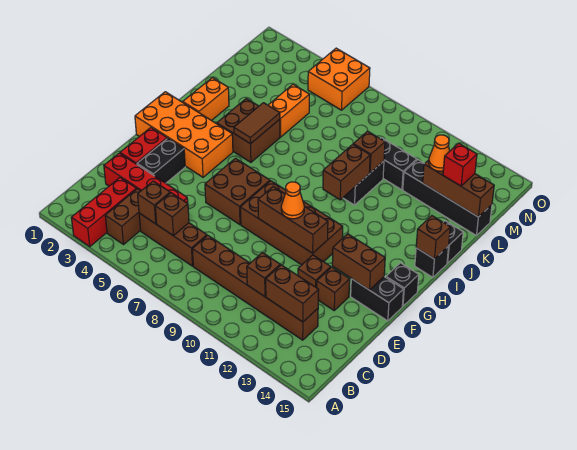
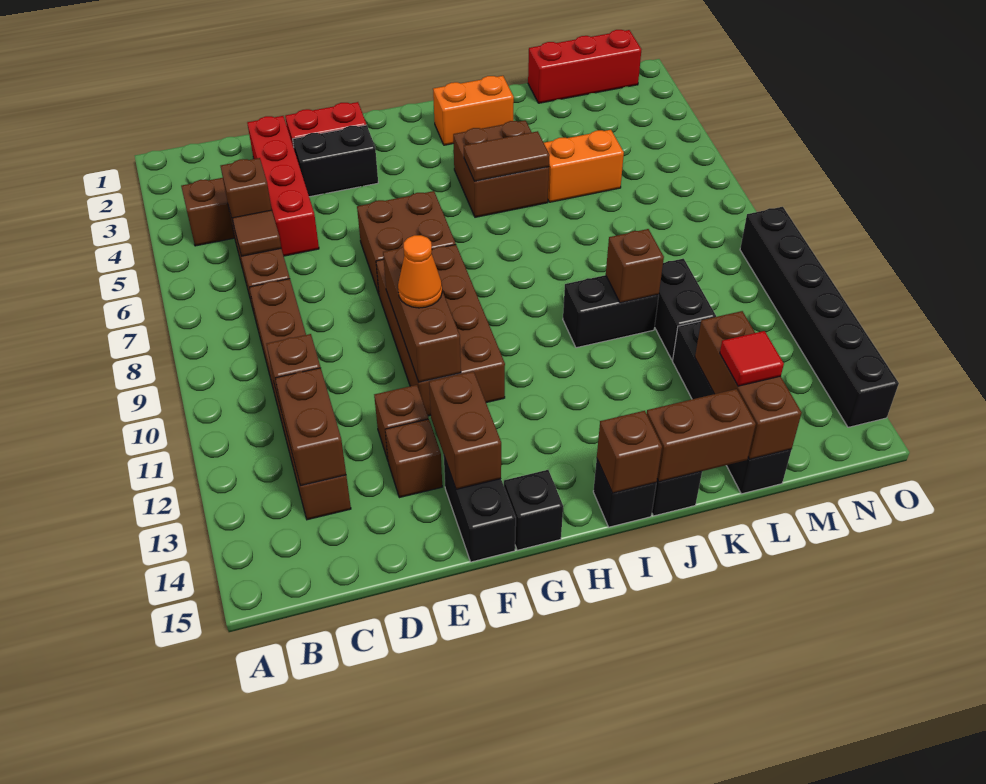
red 1x3 brick [71,178,136,247] -> red 1x3 brick moved to [528,30,641,103]
brown 1x1 brick [155,193,189,236] -> brown 1x1 tile [232,210,281,256]
orange 2x4 brick [135,92,233,177] -> none
brown 1x2 brick [323,144,370,200] -> brown 1x2 brick moved to [647,389,756,482]
orange 1x1 cone [429,135,450,171] -> none
red 1x1 brick [443,143,477,186] -> red 1x1 tile [720,331,784,386]
orange 2x2 brick [308,48,370,110] -> none
none -> black 1x6 brick [740,207,899,427]

